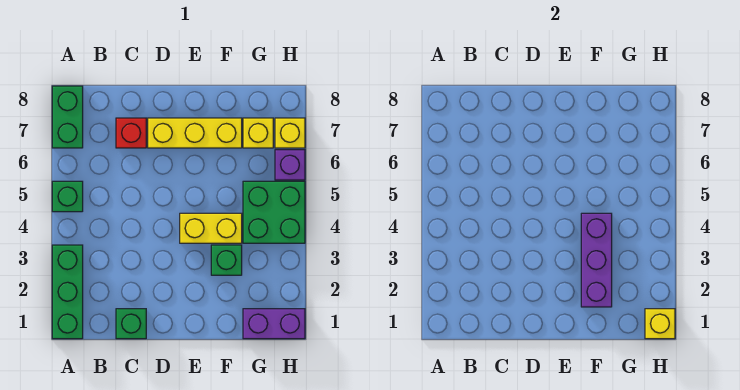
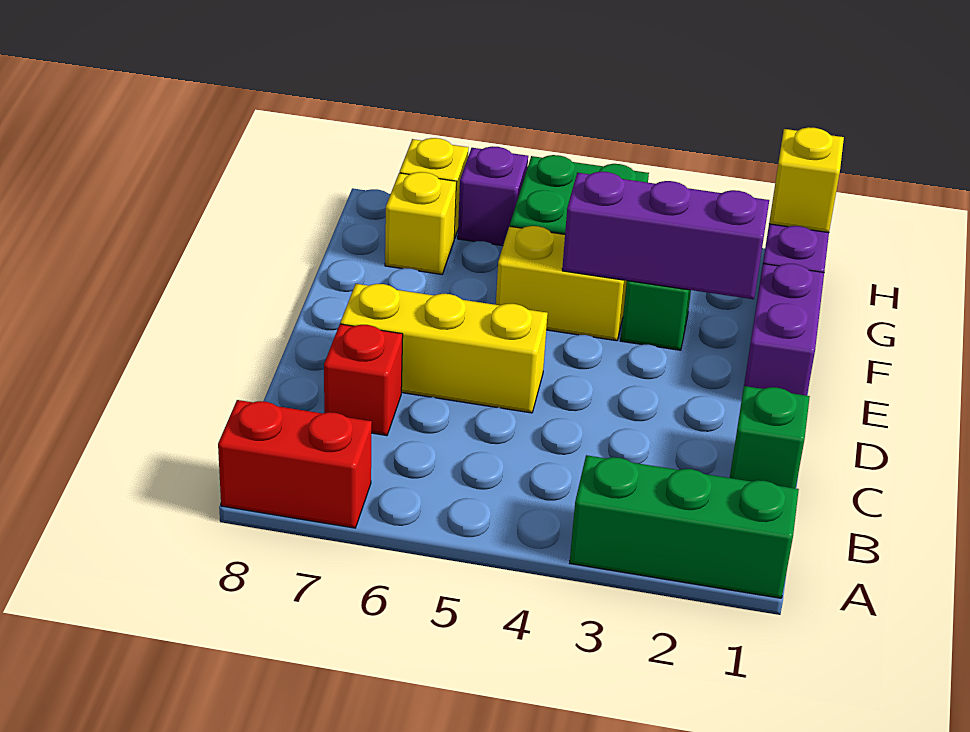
green 1x1 brick [52,181,83,212] -> none
green 1x2 brick [52,86,83,148] -> red 1x2 brick [218,400,372,528]
yellow 1x3 brick [148,118,242,148] -> yellow 1x3 brick turned to [340,284,548,413]
none -> purple 1x2 brick [744,264,824,396]
yellow 1x2 brick [180,213,242,243] -> yellow 1x2 brick turned to [496,226,627,341]

